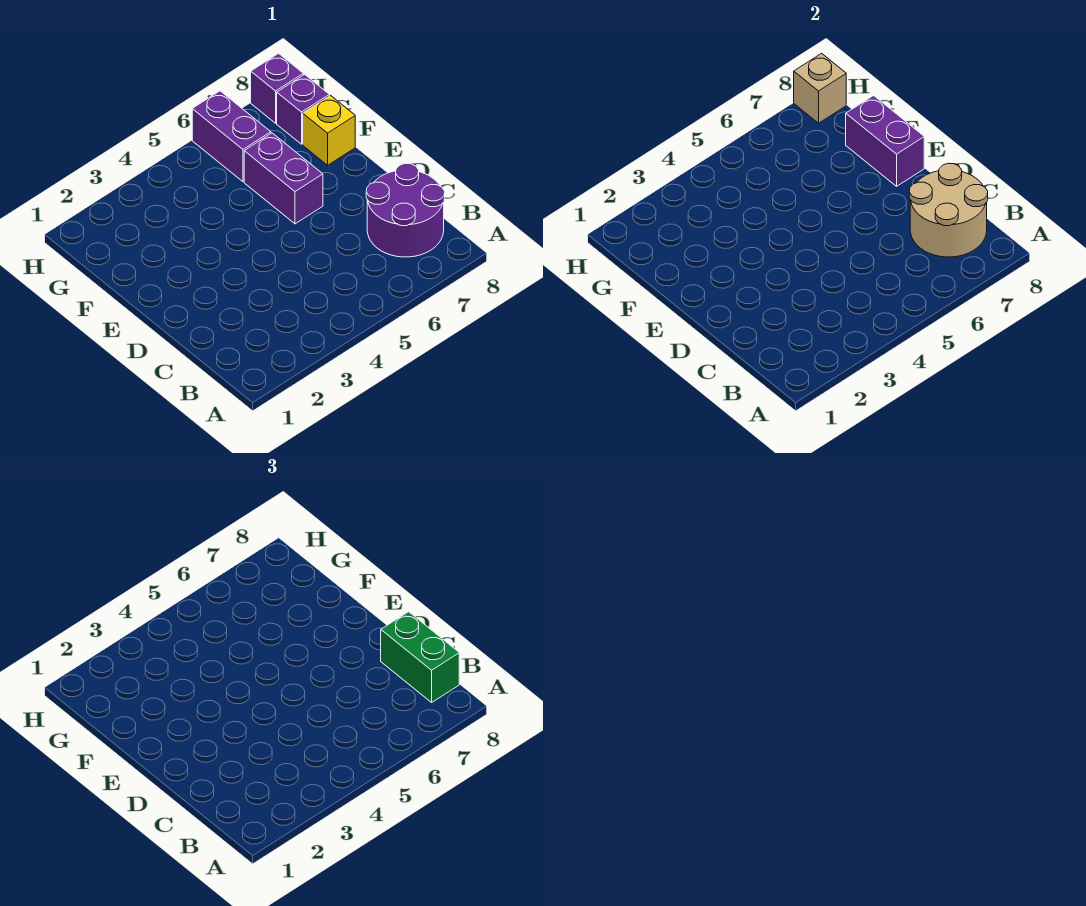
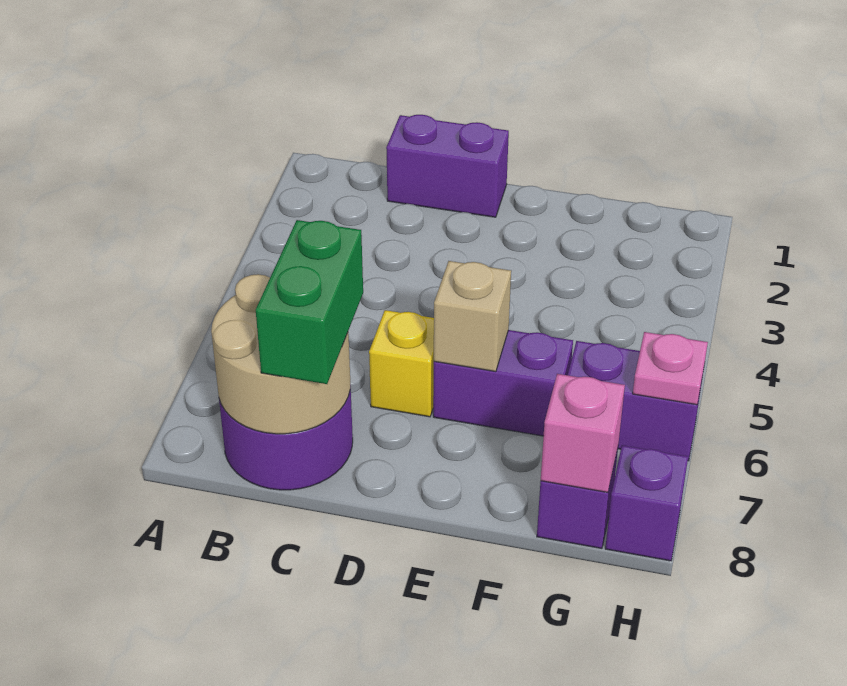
green 1x2 brick [381,612,459,702] -> green 1x2 brick turned to [256,220,363,384]
purple 1x2 brick [846,96,924,186] -> purple 1x2 brick moved to [386,115,509,217]
yellow 1x1 brick [303,96,355,165] -> yellow 1x1 brick moved to [369,310,434,417]
none -> pink 1x1 brick [541,374,625,492]
none -> pink 1x1 plate [633,332,708,405]
tan 1x1 brick [794,53,846,123] -> tan 1x1 brick moved to [434,261,511,372]

